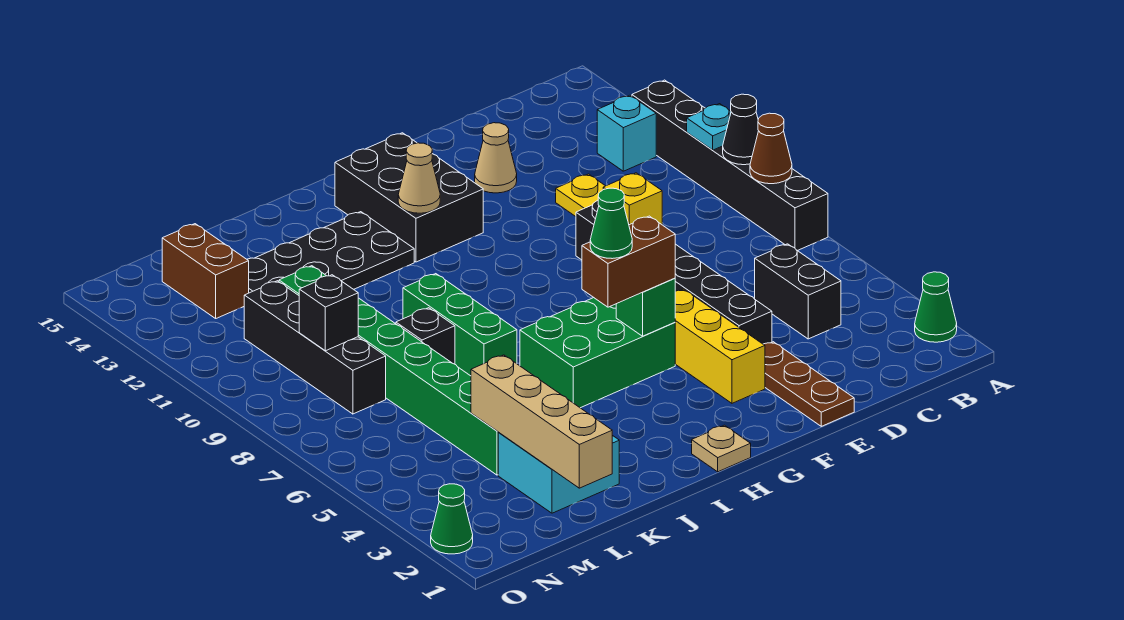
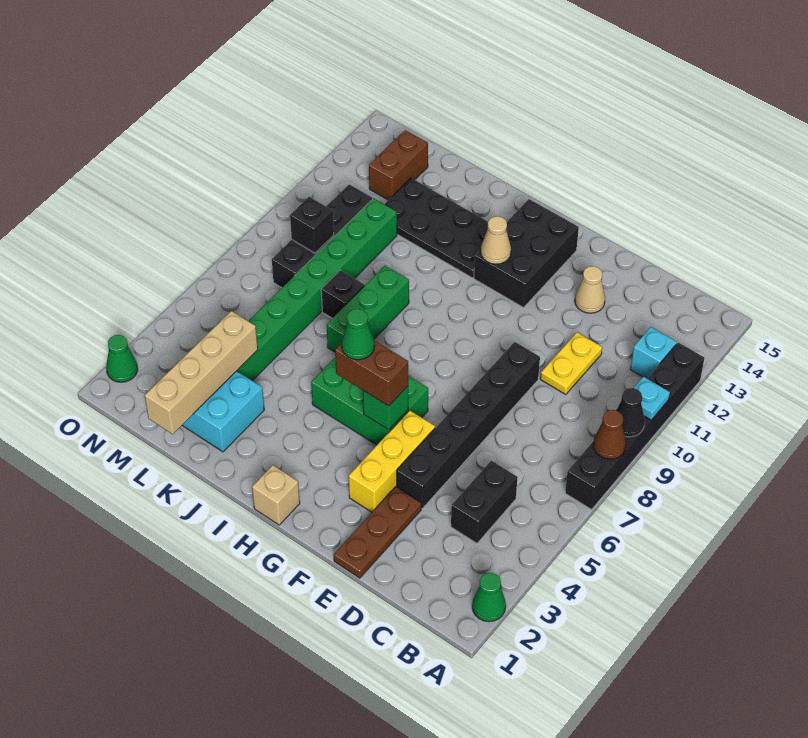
yellow 1x1 brick [603,173,662,225] -> none
tan 1x1 plate [692,425,751,472] -> tan 1x1 brick [252,465,300,525]

